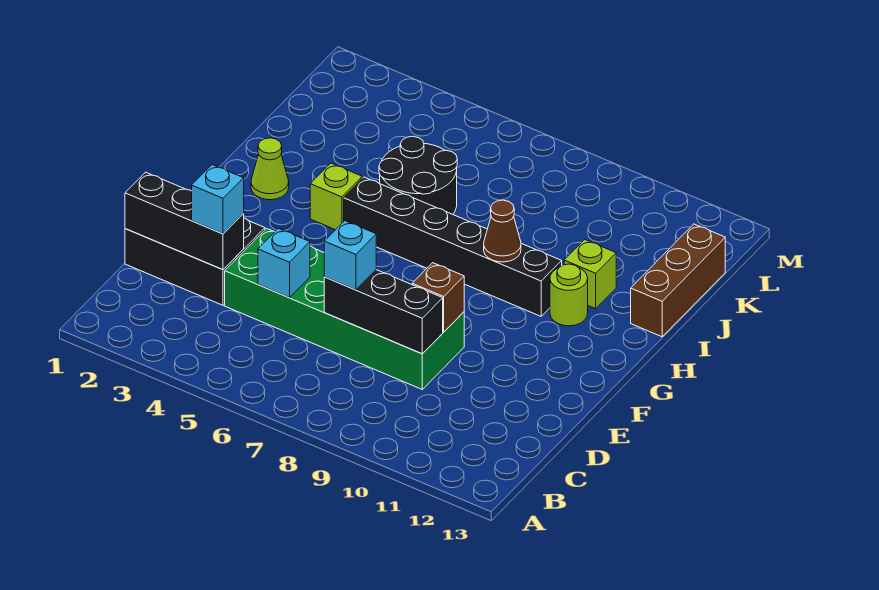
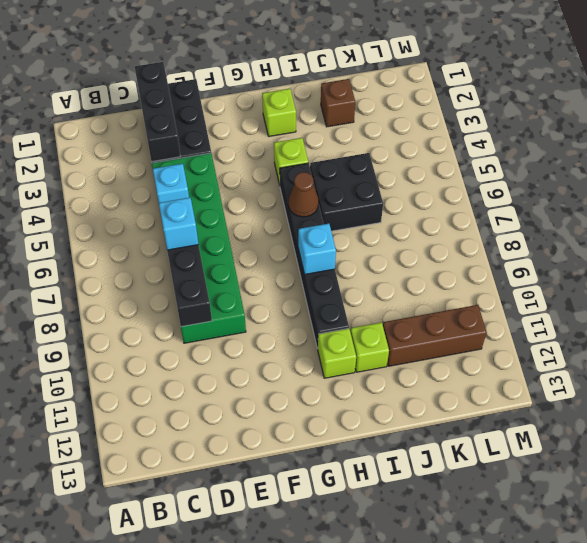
cyan 1x1 brick [192,165,244,234] -> cyan 1x1 brick moved to [298,224,336,274]
brown 1x1 brick [412,263,464,332] -> brown 1x1 brick moved to [321,79,355,127]
lime 1x1 cone [251,138,289,200] -> lime 1x1 brick [262,89,296,136]
brown 1x1 cone [484,200,521,262] -> brown 1x1 cone moved to [289,172,319,217]
lime 1x1 round brick [550,264,588,326] -> lime 1x1 brick [318,328,356,378]
black 2x2 round brick [379,136,457,214] -> black 2x2 brick [310,153,383,231]
brown 1x3 brick [631,224,725,337] -> brown 1x3 brick moved to [383,305,487,366]

